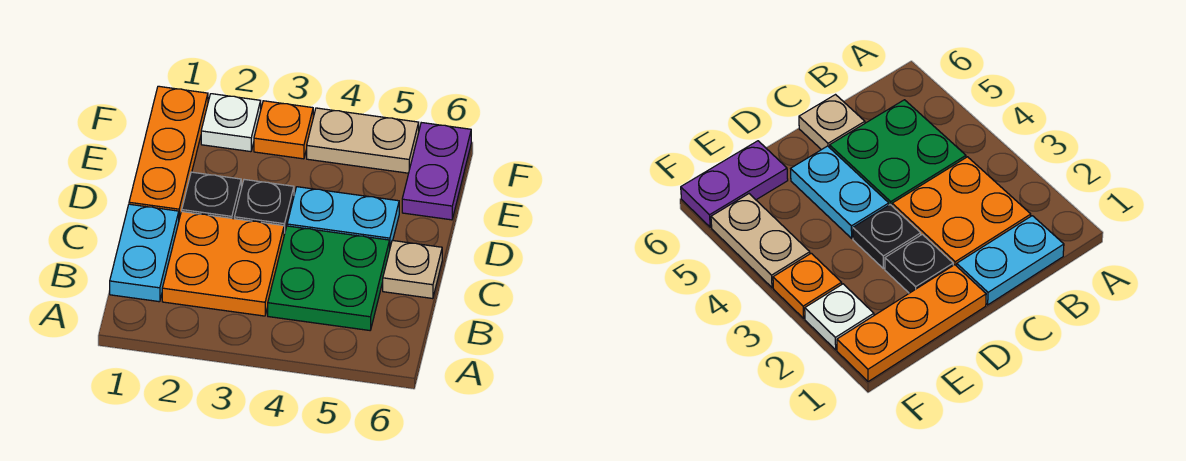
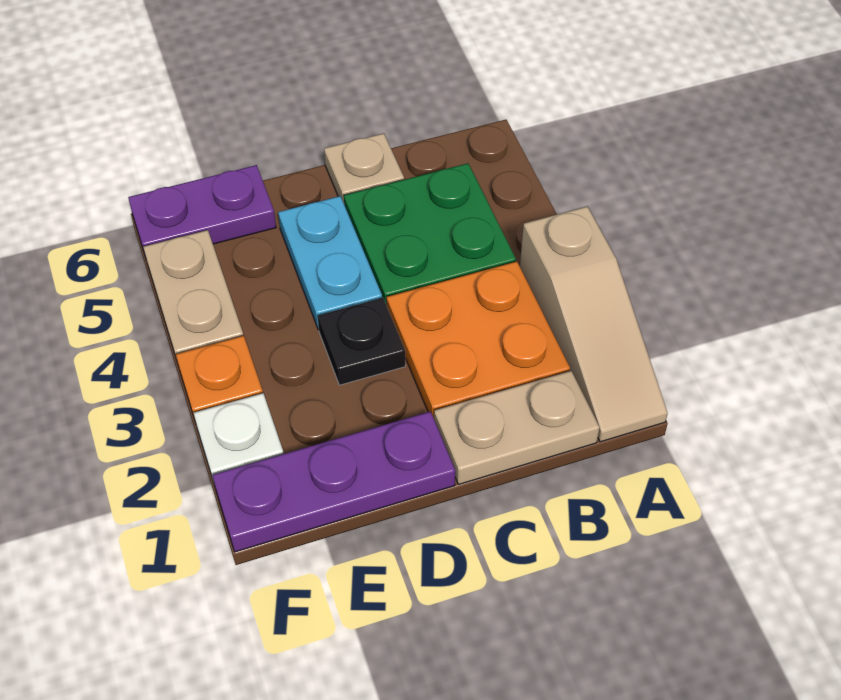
none -> tan 1x3 slope [520,206,668,442]
cyan 1x2 plate [110,204,179,302] -> tan 1x2 plate [434,371,600,485]
orange 1x3 plate [129,86,208,218] -> purple 1x3 plate [212,412,455,552]
black 1x1 plate [182,172,241,219] -> none

